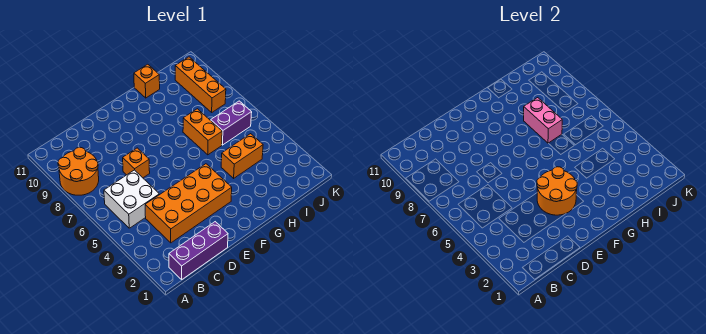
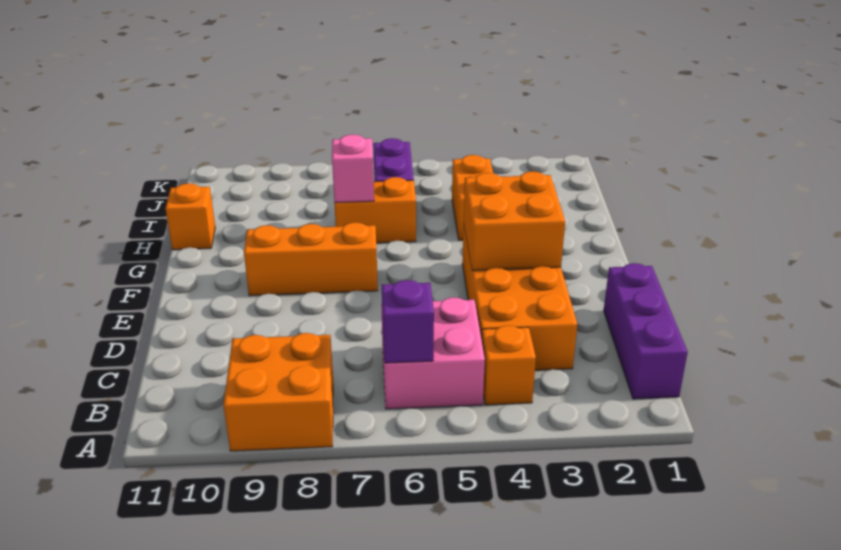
orange 2x2 round brick [58,147,99,195] -> orange 2x2 brick [224,333,333,451]
white 2x2 brick [104,170,159,228] -> pink 2x2 brick [381,297,485,409]
none -> purple 1x1 brick [382,280,434,363]
orange 1x1 brick [123,148,150,178] -> orange 1x1 brick moved to [482,325,536,405]
orange 2x2 round brick [537,167,577,215] -> orange 2x2 brick [464,171,565,270]
pink 1x2 brick [524,98,562,143] -> pink 1x1 brick [332,134,374,203]
orange 1x3 brick [175,57,226,112] -> orange 1x3 brick moved to [244,222,378,296]

